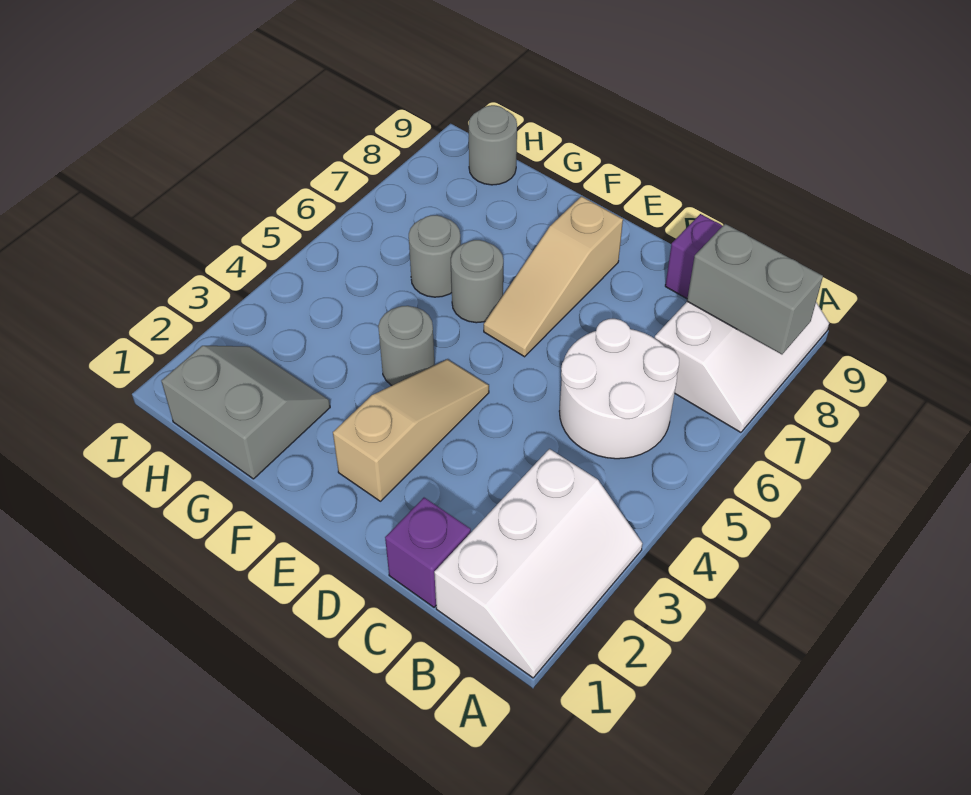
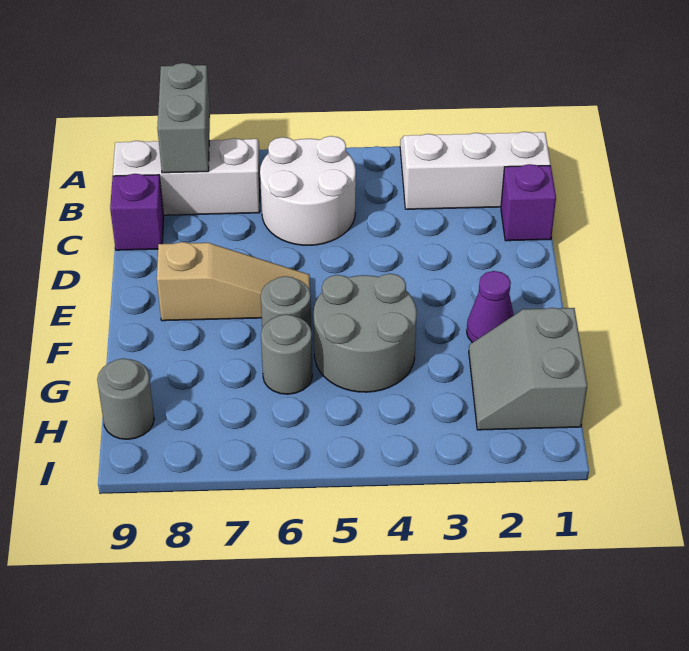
tan 1x3 slope [333,359,489,501] -> none
none -> purple 1x1 cone [467,271,514,343]
grey 1x1 round brick [378,306,434,386] -> grey 2x2 round brick [314,274,417,392]

